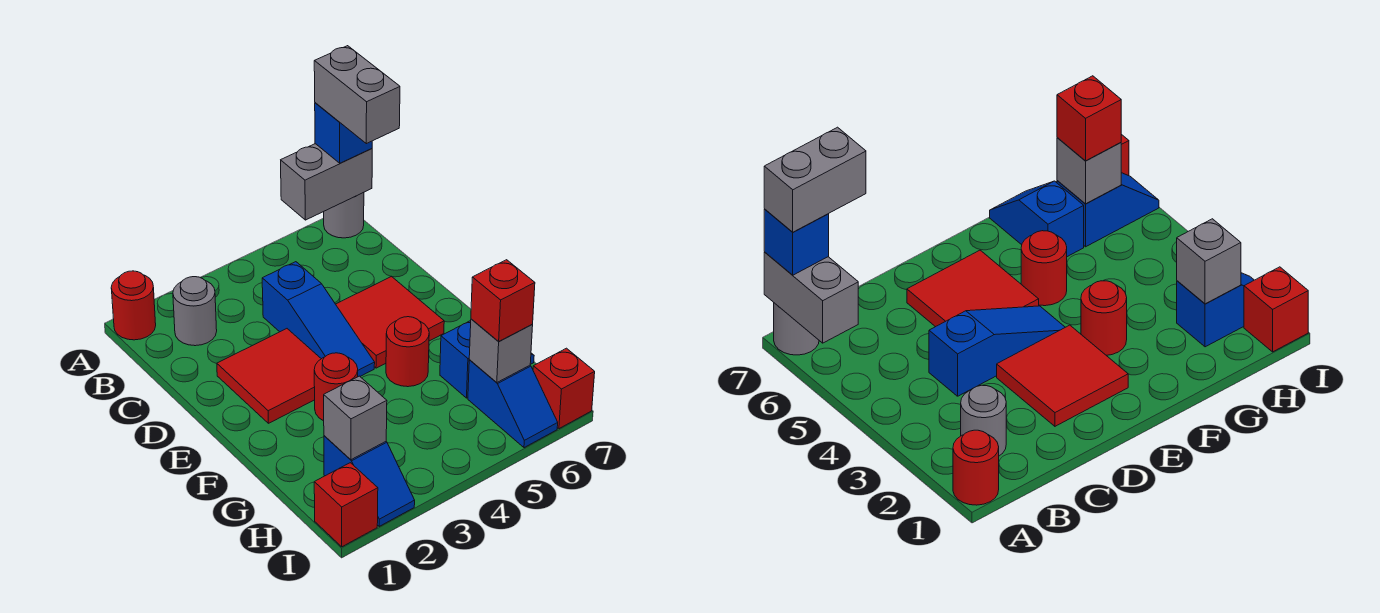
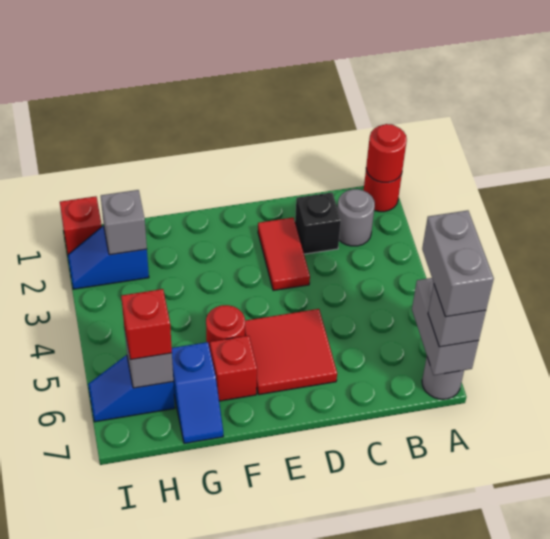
blue 1x1 brick [315,103,372,163] -> grey 1x1 brick [428,285,486,347]
grey 1x2 brick [314,46,400,144] -> grey 1x2 brick turned to [422,210,494,317]
none -> black 1x1 brick [295,192,341,254]
blue 1x3 slope [262,262,375,377] -> none
red 2x2 tile [217,329,321,423] -> red 1x2 tile [258,218,310,291]
red 1x1 round brick [314,353,358,421] -> red 1x1 round brick moved to [366,124,407,182]
red 1x1 brick [533,348,595,429] -> red 1x1 brick moved to [210,336,257,401]

